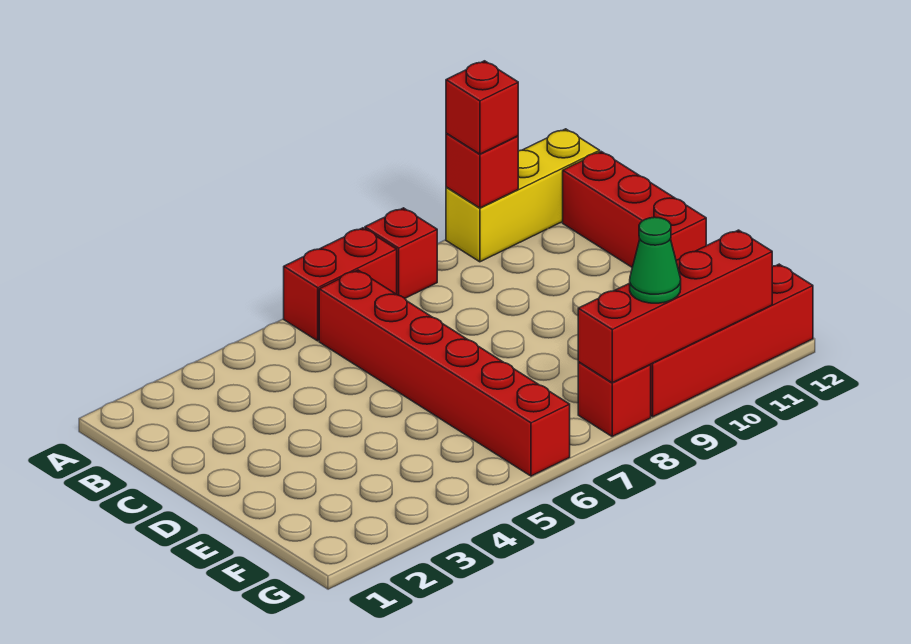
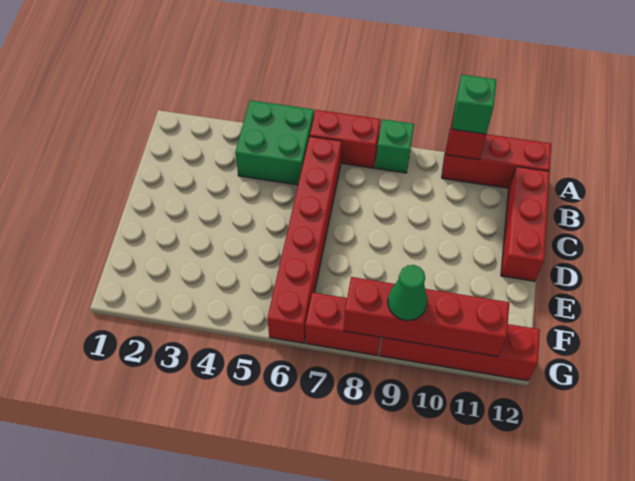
none -> green 2x2 brick [235,100,314,185]
red 1x1 brick [365,208,437,298] -> green 1x1 brick [375,119,414,173]
yellow 1x3 brick [446,129,600,262] -> red 1x3 brick [442,131,551,188]
red 1x1 brick [446,61,518,154] -> green 1x1 brick [452,75,496,134]
red 1x1 brick [578,362,651,436] -> red 1x2 brick [305,292,381,355]

